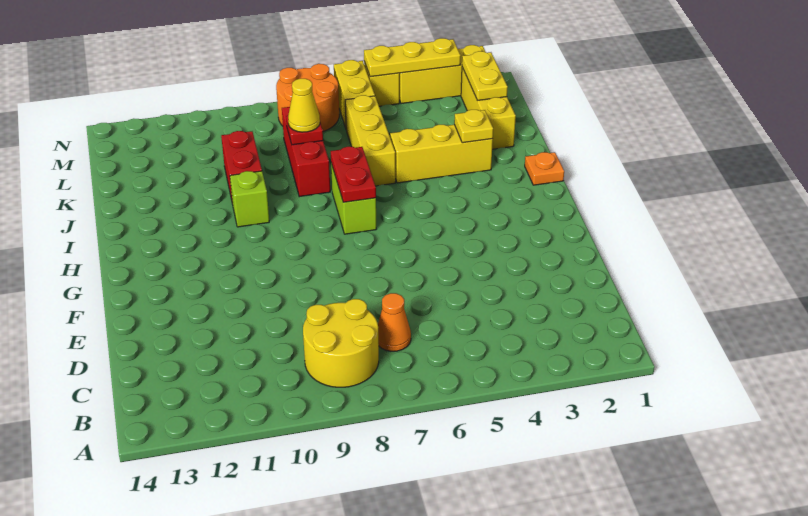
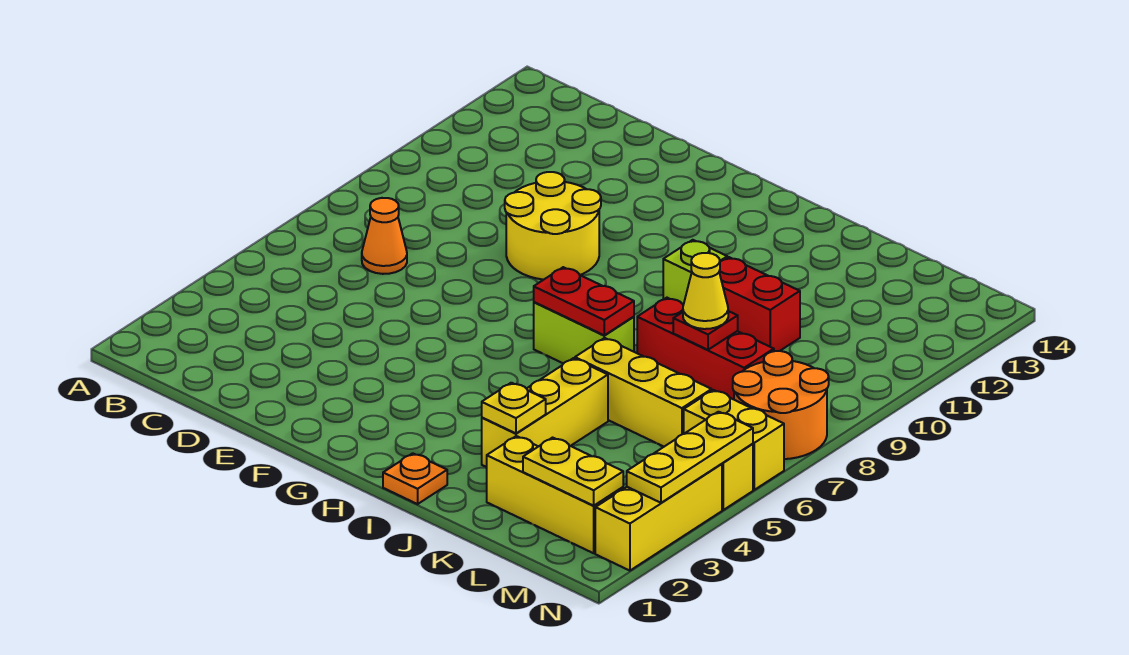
yellow 2x2 round brick [303,299,379,387] -> yellow 2x2 round brick moved to [505,172,601,280]

